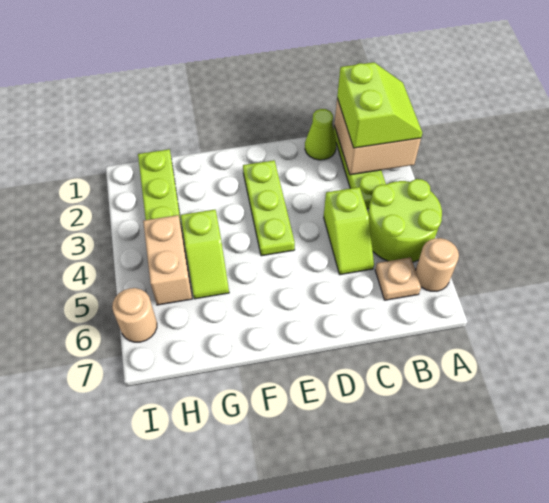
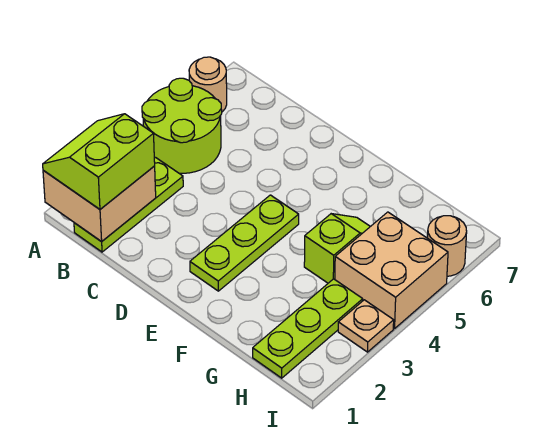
tan 1x1 plate [375,257,421,300] -> tan 1x1 plate moved to [338,300,394,352]
lime 1x1 cone [305,109,336,160] -> none
lime 1x2 slope [324,187,374,275] -> none
tan 1x2 brick [143,215,192,305] -> tan 2x2 brick [335,212,448,329]

